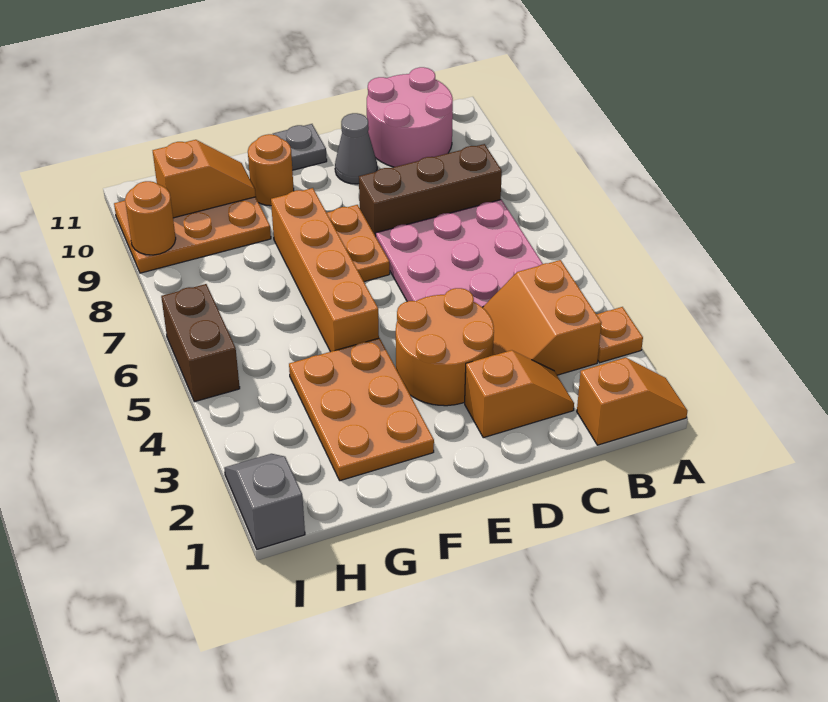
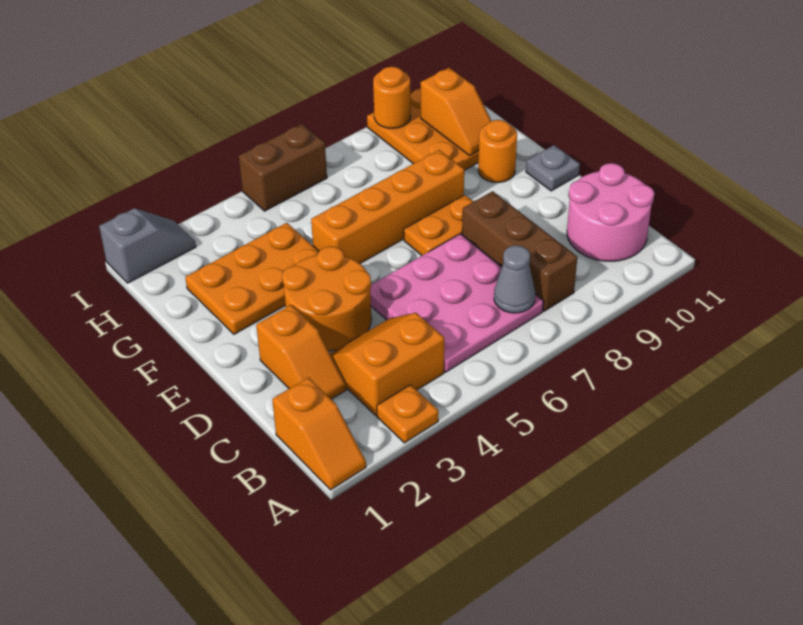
grey 1x1 cone [335,113,377,184] -> grey 1x1 cone moved to [494,245,535,313]

